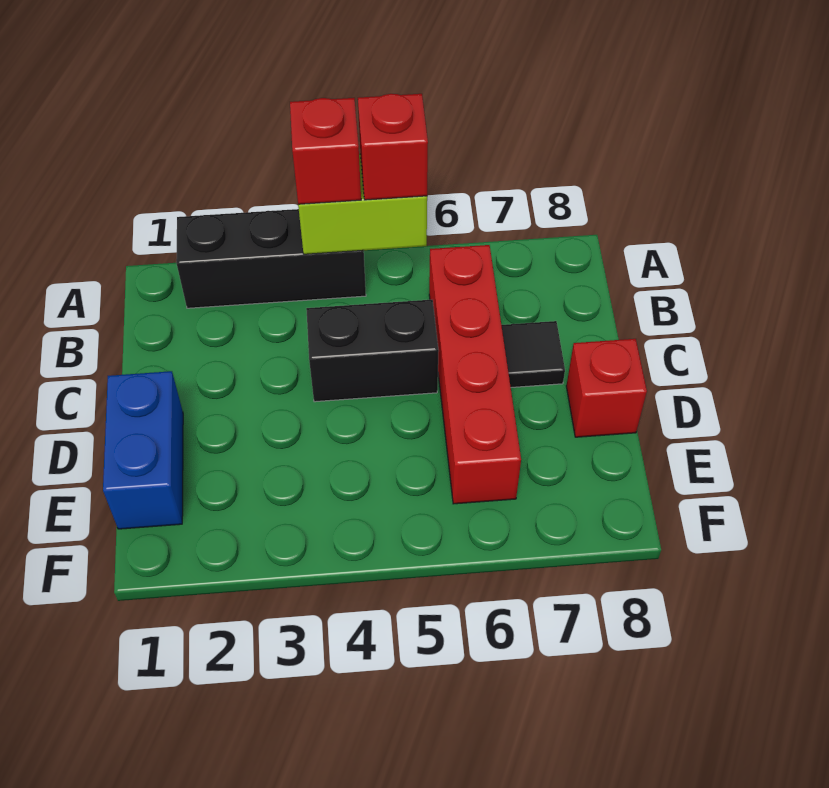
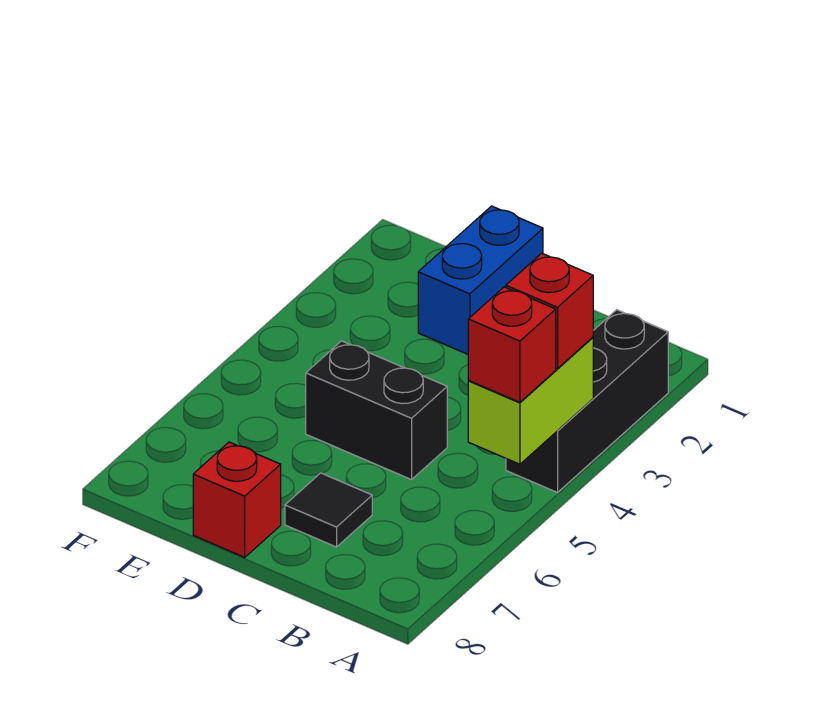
red 1x4 brick [429,245,521,504] -> none
black 1x2 brick [306,300,439,402] -> black 1x2 brick turned to [306,341,447,480]
blue 1x2 brick [103,371,183,529] -> blue 1x2 brick turned to [418,206,543,354]

